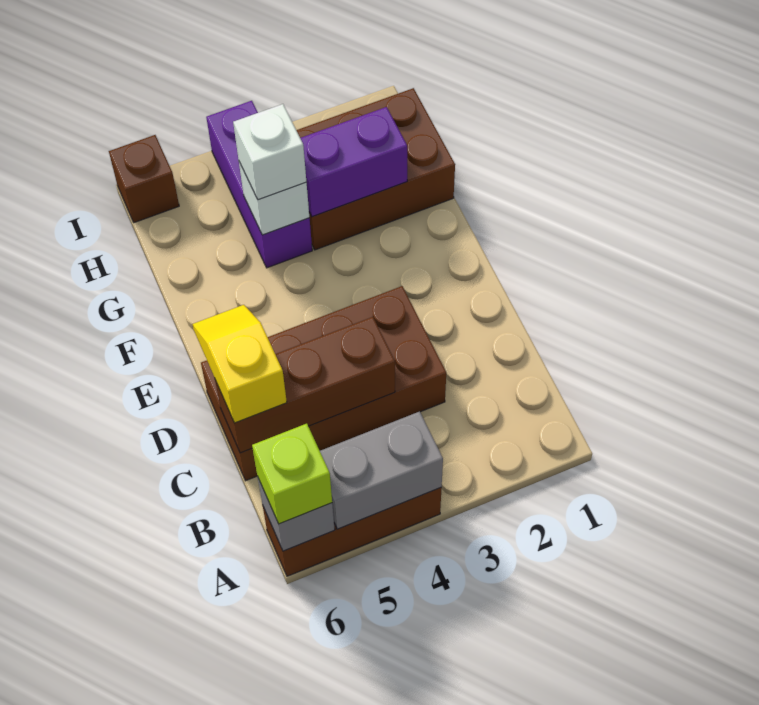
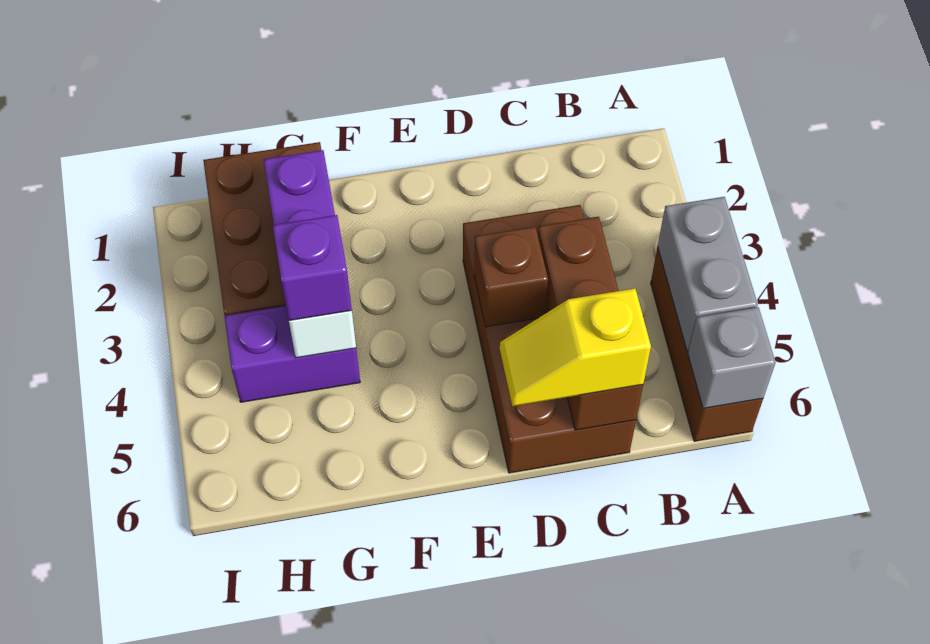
lime 1x1 brick [252,424,332,524] -> none
purple 1x3 brick [206,101,312,268] -> purple 1x2 brick [224,306,360,402]
white 1x1 brick [233,104,306,200] -> purple 1x1 brick [273,215,352,321]
brown 1x1 brick [109,135,179,223] -> brown 1x1 brick moved to [474,227,548,327]

